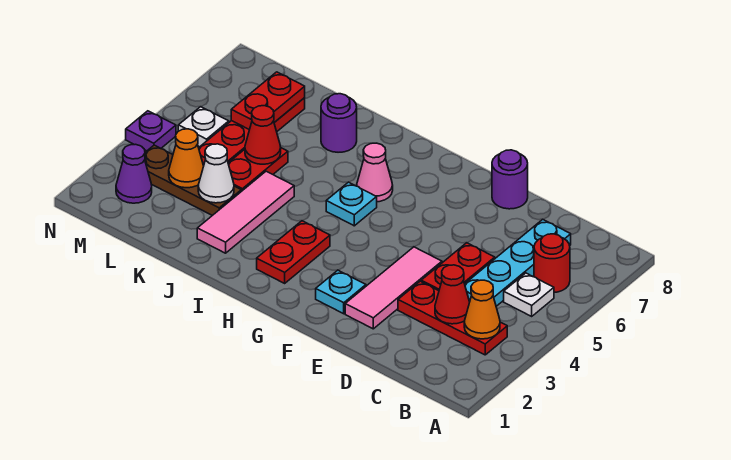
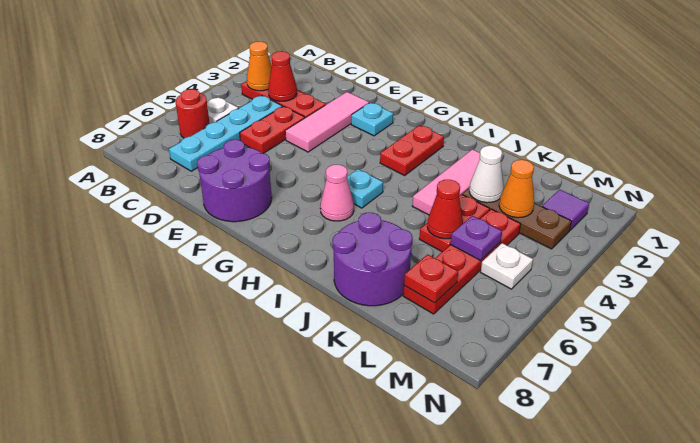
purple 1x1 round brick [492,150,528,209] -> purple 2x2 round brick [197,140,272,222]
purple 1x1 round brick [321,94,357,152] -> purple 2x2 round brick [332,213,413,306]
red 1x2 plate [231,72,305,130] -> red 1x1 plate [404,254,458,303]
purple 1x1 cone [116,144,152,203] -> purple 1x1 tile [542,190,589,230]
purple 1x1 plate [126,111,176,151] -> purple 1x1 plate moved to [450,216,502,260]

